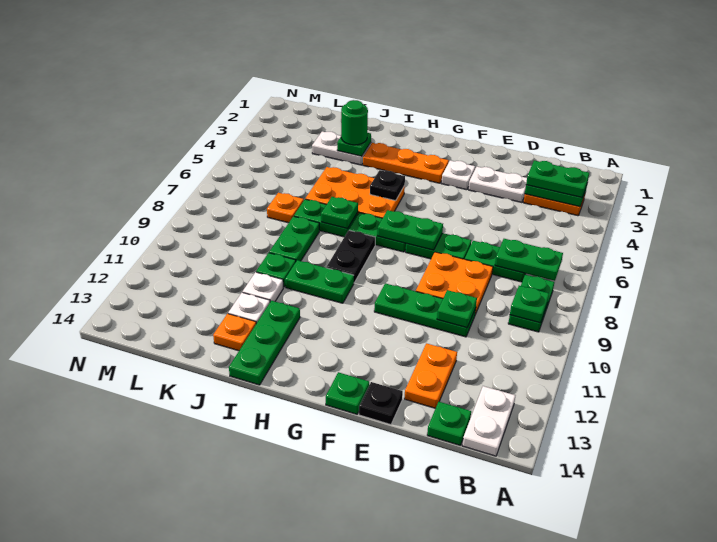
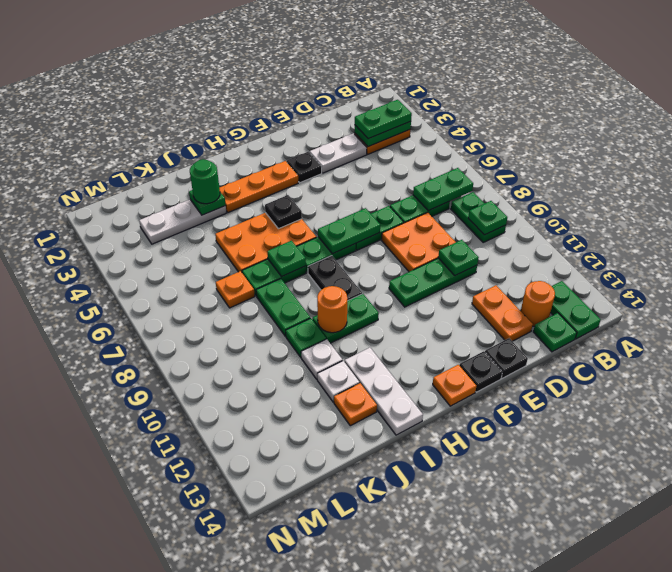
white 1x2 plate [462,386,516,456] -> green 1x2 plate [550,281,601,339]
none -> orange 1x1 round brick [521,281,555,326]
white 1x1 plate [441,160,475,190] -> black 1x1 plate [287,152,322,183]
green 1x1 plate [326,372,369,414] -> black 1x1 plate [459,351,502,392]
none -> orange 1x1 plate [433,365,476,406]
none -> orange 1x1 round brick [317,286,347,333]
green 1x3 plate [229,301,300,385] -> white 1x3 plate [345,348,423,435]
white 1x2 plate [312,131,371,165] -> white 1x3 plate [139,200,227,244]

